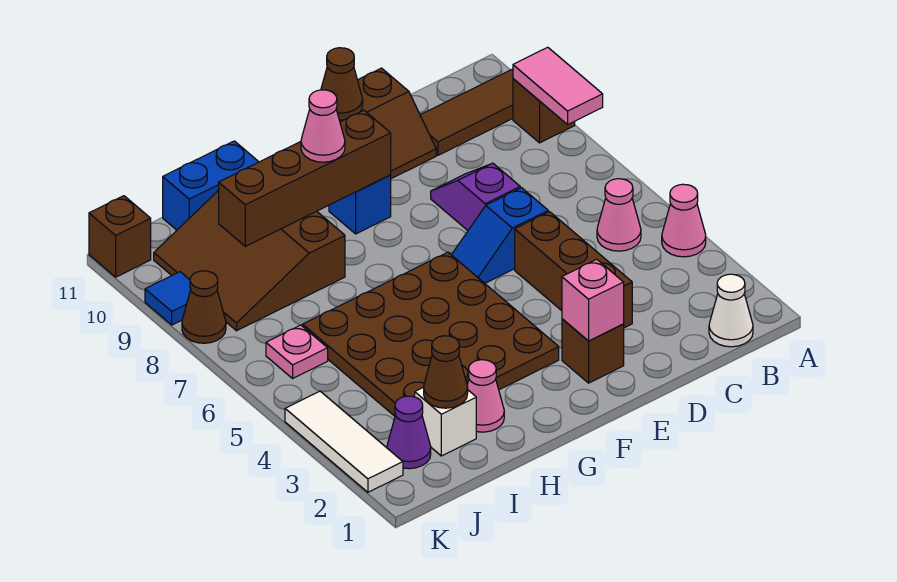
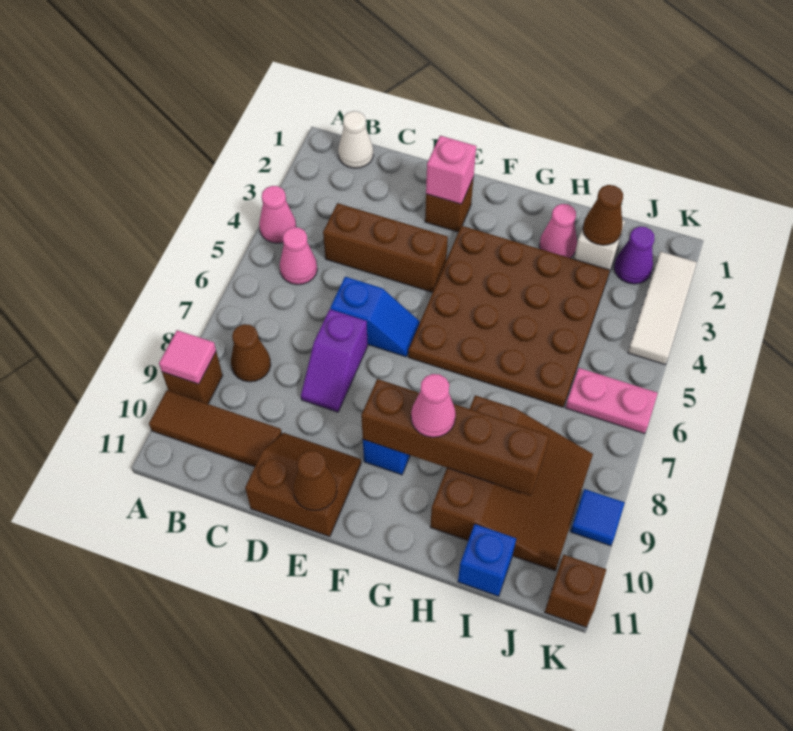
pink 1x2 tile [513,47,603,124] -> pink 1x1 tile [159,330,216,384]
brown 1x3 brick [515,212,632,328] -> brown 1x3 brick turned to [323,203,448,292]
blue 1x2 brick [163,141,258,230] -> blue 1x1 brick [458,524,516,596]
pink 1x1 plate [266,325,328,378] -> pink 1x2 plate [565,368,658,434]
brown 1x1 cone [182,271,226,343] -> brown 1x1 cone moved to [231,324,271,382]

